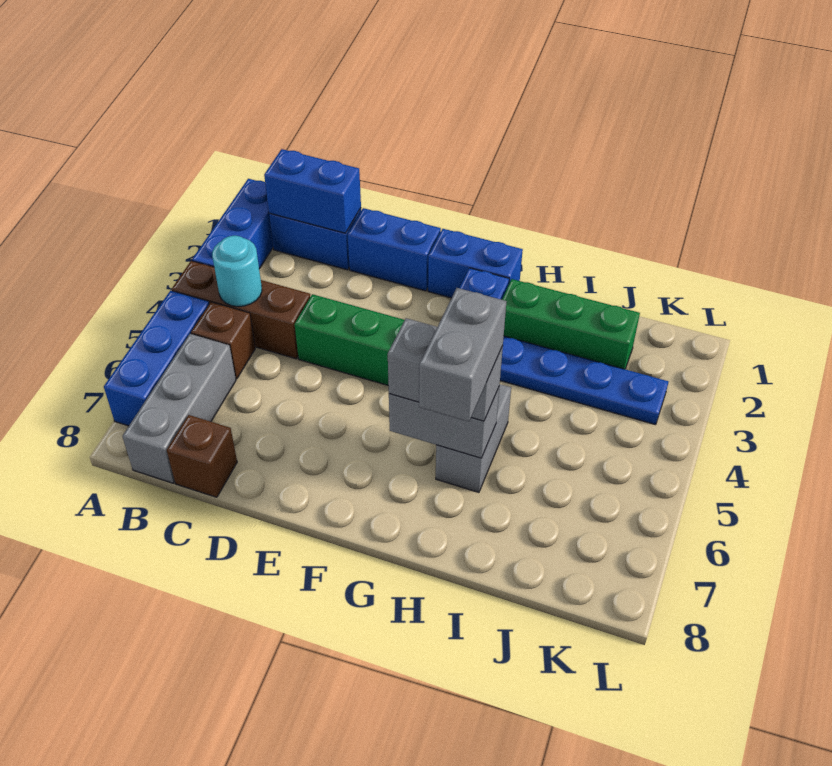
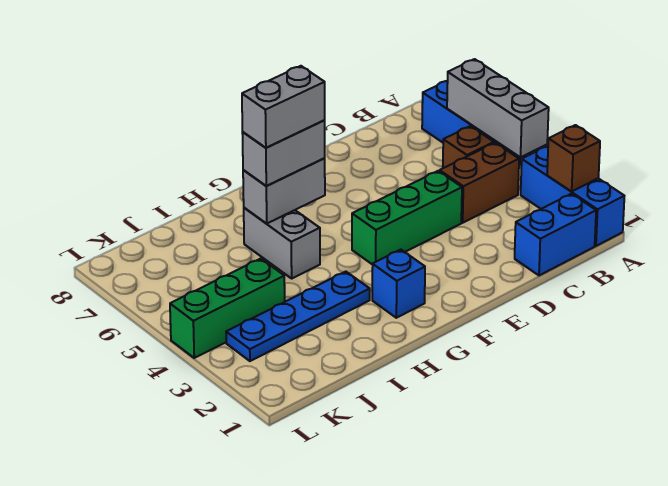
brown 1x3 brick [172,261,310,359] -> brown 1x2 brick [440,143,519,223]
blue 1x2 brick [264,149,361,233] -> none
cyan 1x1 round brick [212,236,262,307] -> none
grey 1x3 brick [122,334,236,483] -> grey 1x3 brick moved to [447,59,549,157]
brown 1x1 brick [167,415,237,497] -> brown 1x1 brick moved to [547,125,600,192]
blue 1x2 brick [348,208,441,291] -> none
blue 1x2 brick [428,229,523,298] -> none
green 1x3 brick [502,279,640,369] -> green 1x3 brick moved to [170,259,285,358]
grey 1x2 brick [419,288,507,421] -> grey 1x2 brick turned to [242,66,325,148]

